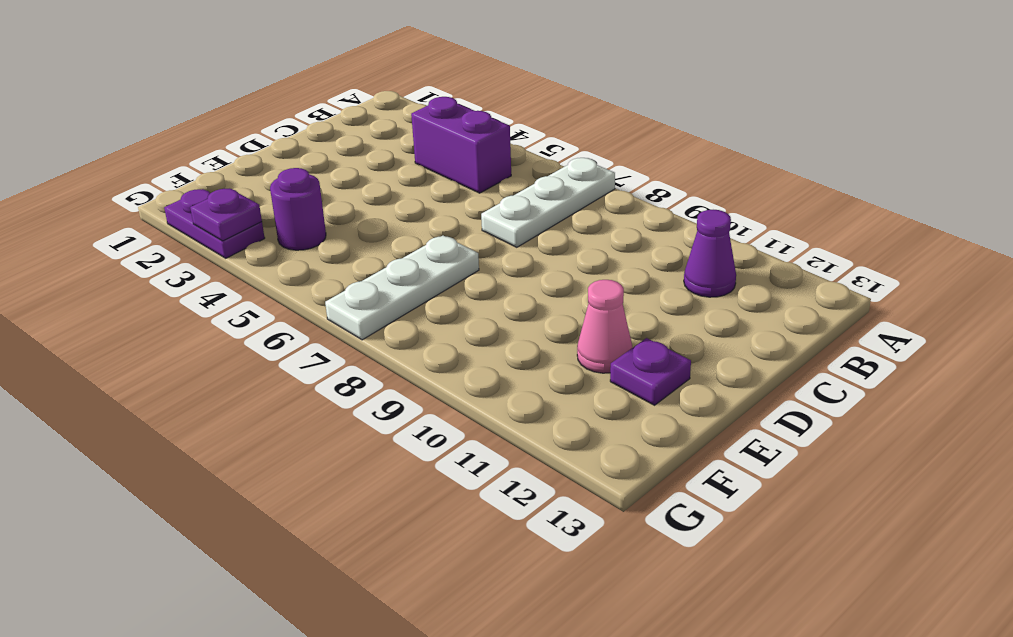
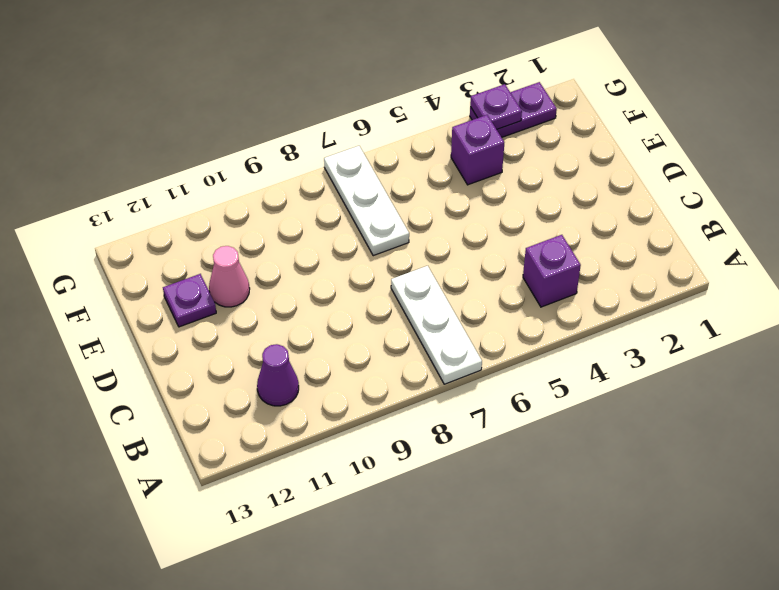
purple 1x2 brick [411,97,511,193] -> purple 1x1 brick [523,235,581,307]
purple 1x1 round brick [270,168,326,250] -> purple 1x1 brick [451,115,504,185]

